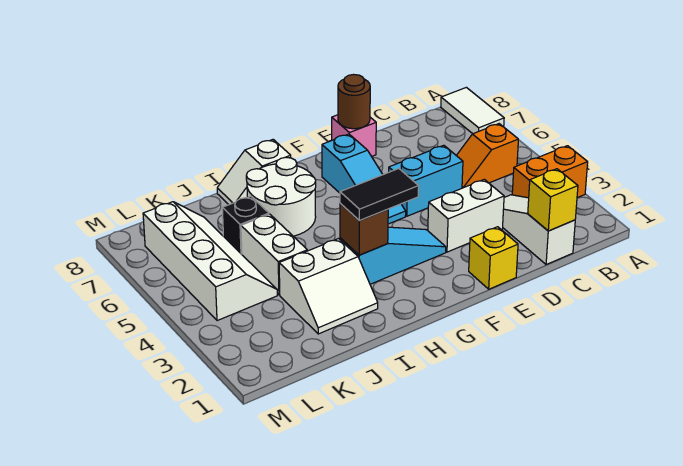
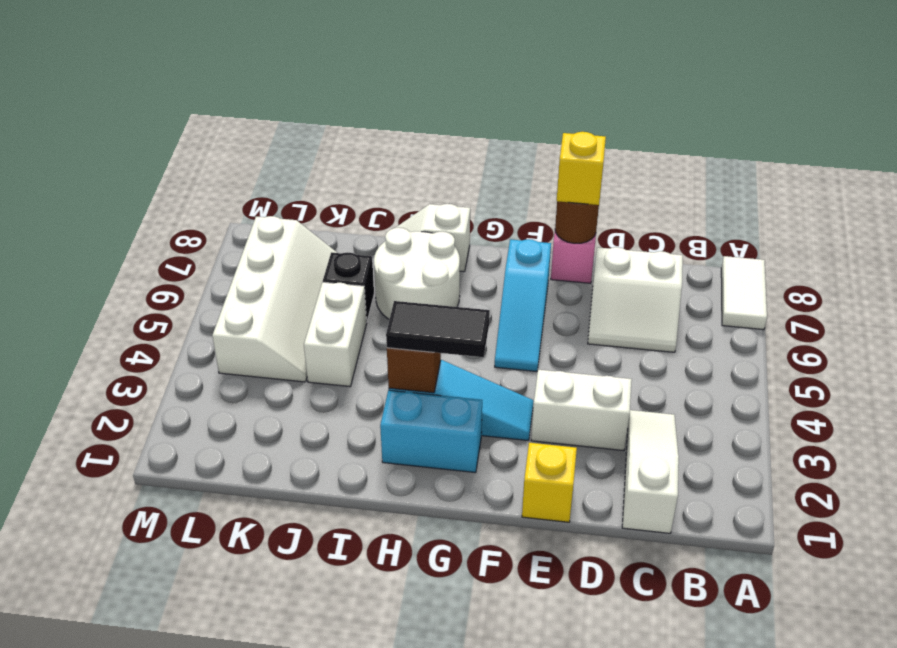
orange 1x2 brick [512,146,588,198] -> none
orange 1x2 slope [456,124,518,188] -> none
yellow 1x1 brick [528,169,578,231] -> yellow 1x1 brick moved to [557,132,606,205]
cyan 1x2 brick [389,145,463,216] -> cyan 1x2 brick moved to [380,390,482,473]
white 2x2 slope [279,239,378,334] -> white 2x2 slope moved to [588,247,683,352]

